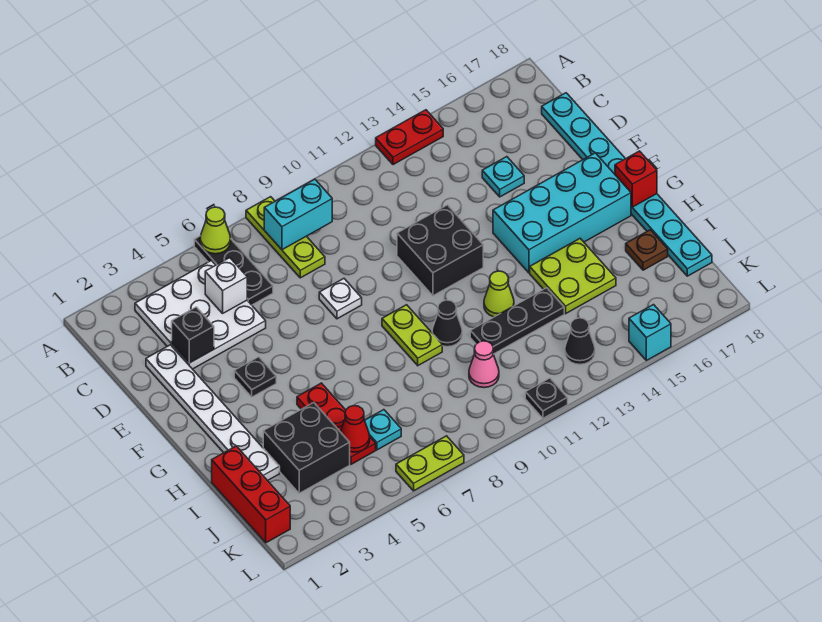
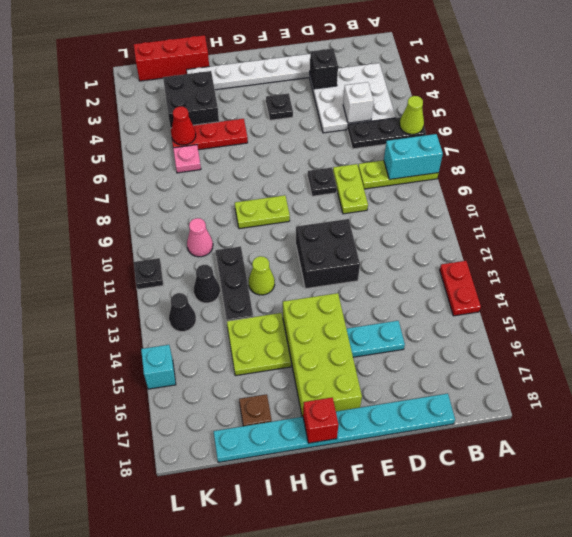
cyan 1x2 brick [264,179,332,250] -> cyan 1x2 brick turned to [384,134,443,179]
cyan 1x1 plate [482,157,524,197] -> cyan 1x2 plate [346,321,405,357]
white 1x1 plate [319,279,362,319] -> black 1x1 plate [308,167,337,196]
cyan 2x4 brick [493,153,631,273] -> lime 2x4 brick [283,293,362,417]
black 1x1 cone [432,300,462,347] -> black 1x1 cone moved to [194,265,220,303]
cyan 1x1 plate [365,410,401,450] -> pink 1x1 plate [173,145,201,173]
lime 1x2 plate [396,436,464,491] -> lime 1x2 plate moved to [333,164,368,214]

